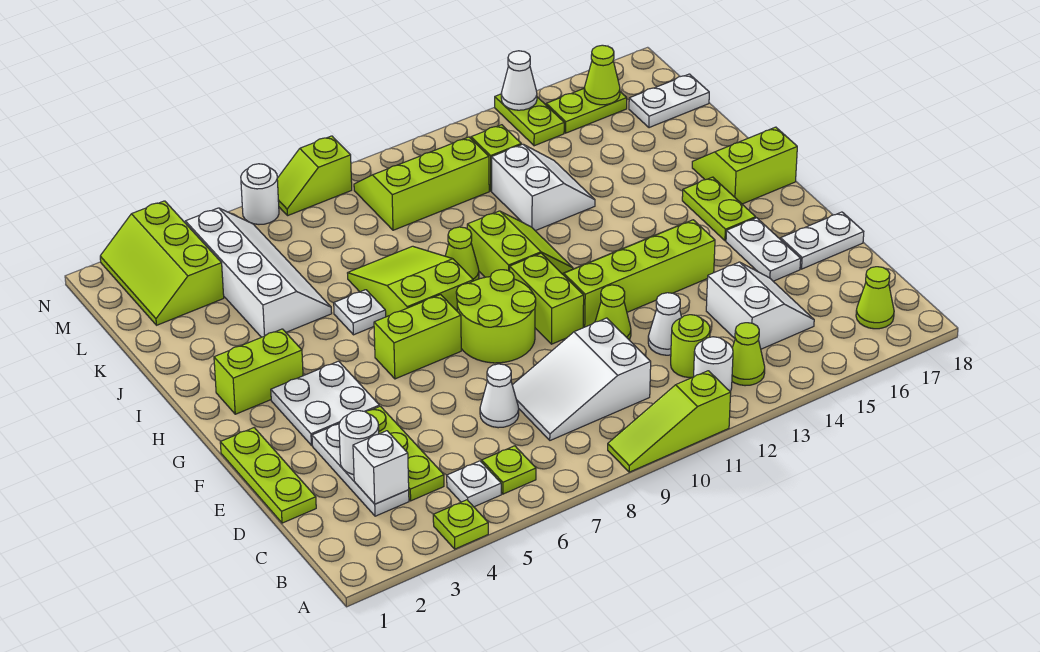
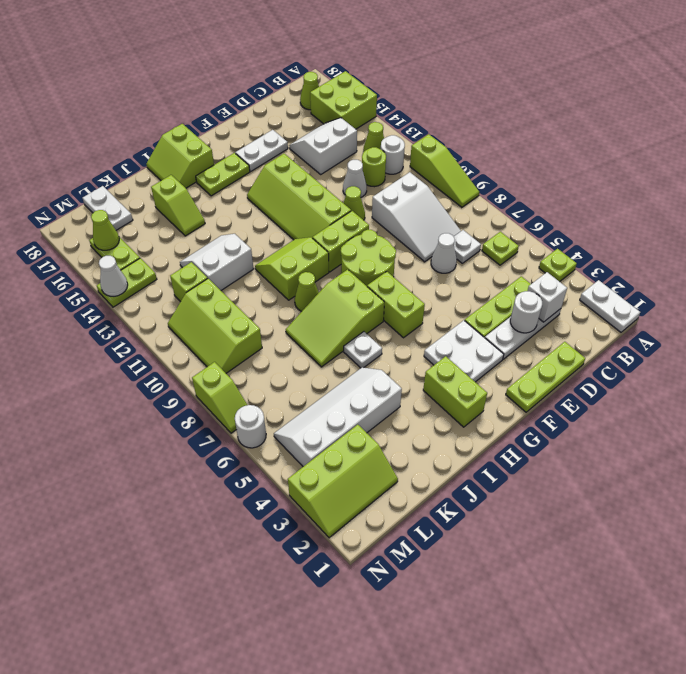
none -> lime 2x2 brick [310,71,377,129]
white 1x1 plate [447,461,501,507] -> white 1x1 plate moved to [454,230,481,263]
white 1x2 plate [781,212,864,269] -> white 1x2 plate moved to [580,280,640,332]
none -> lime 1x2 slope [151,175,205,236]

